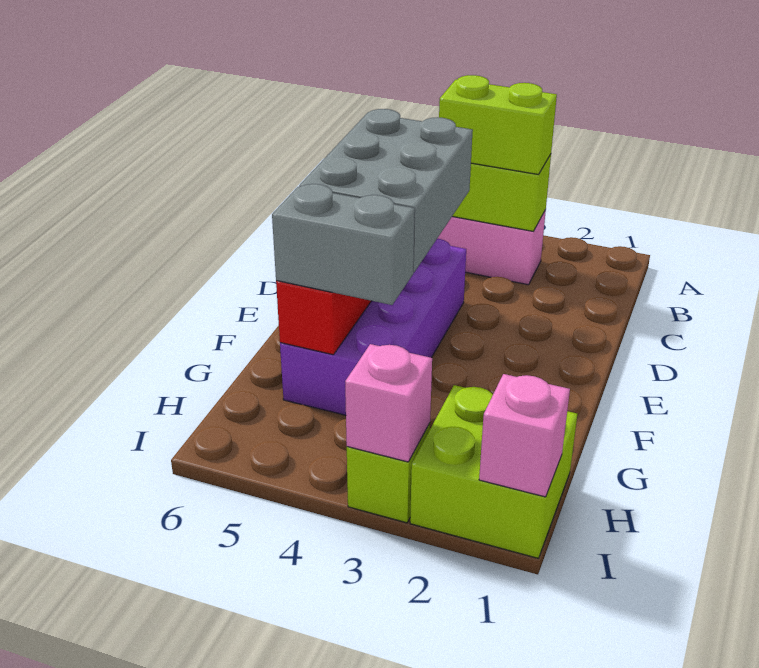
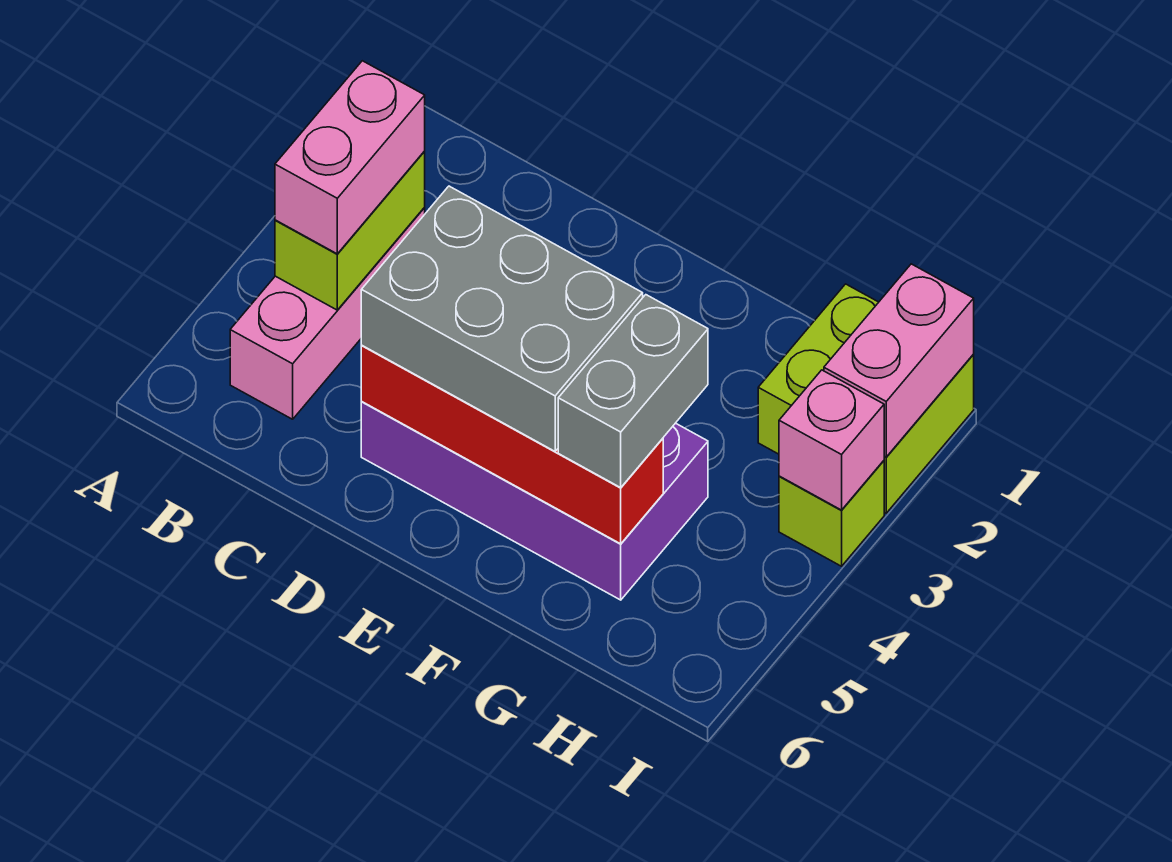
lime 1x2 brick [439,75,557,175] -> pink 1x2 brick [275,61,425,254]
pink 1x1 brick [479,374,570,497] -> pink 1x2 brick [824,264,974,457]

